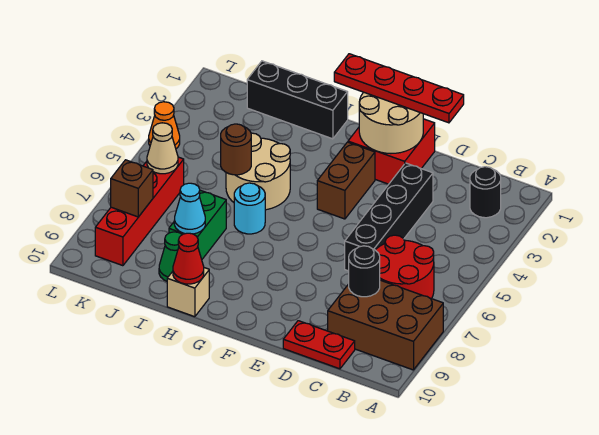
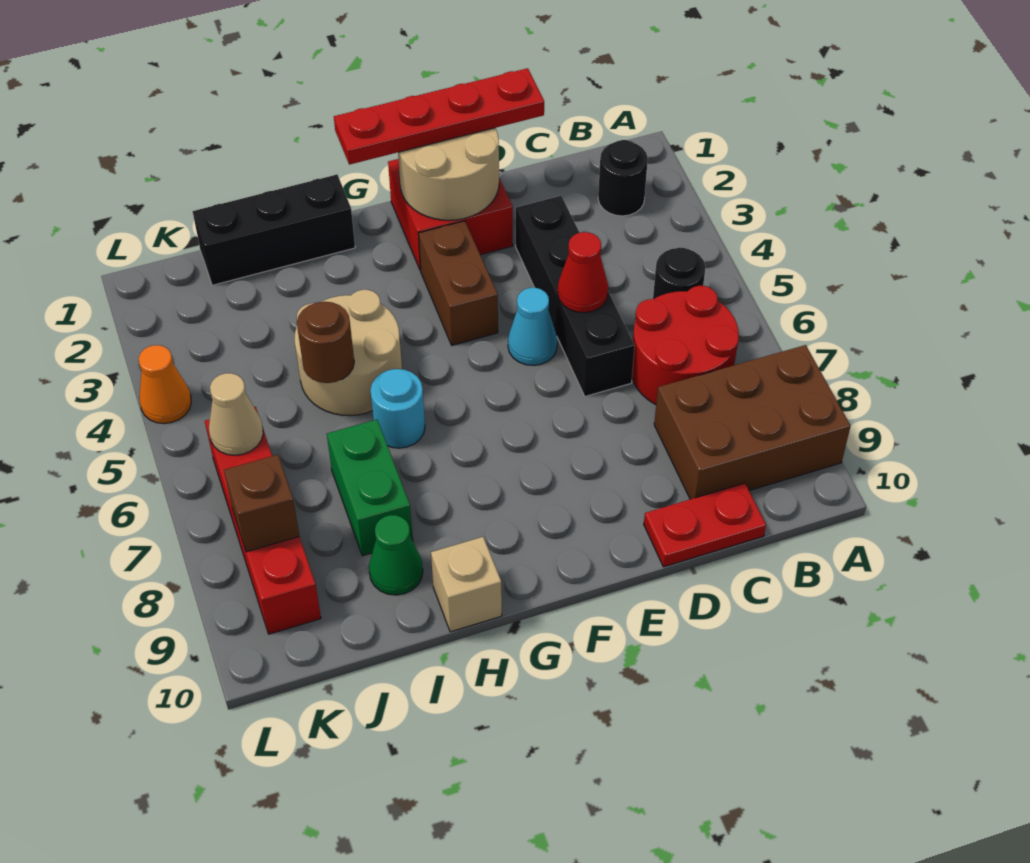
black 1x1 round brick [349,246,380,297] -> black 1x1 round brick moved to [653,248,706,299]
red 1x1 cone [173,233,204,284] -> red 1x1 cone moved to [558,232,608,313]
cyan 1x1 cone [174,183,205,234] -> cyan 1x1 cone moved to [508,288,557,365]

